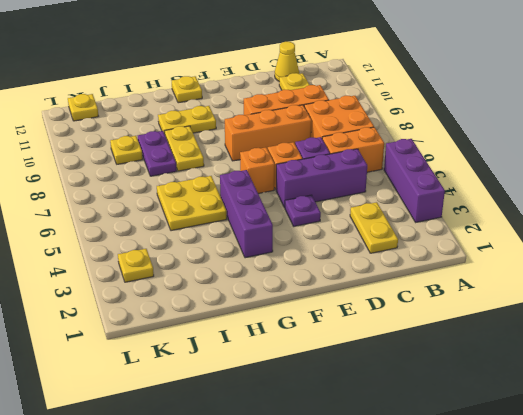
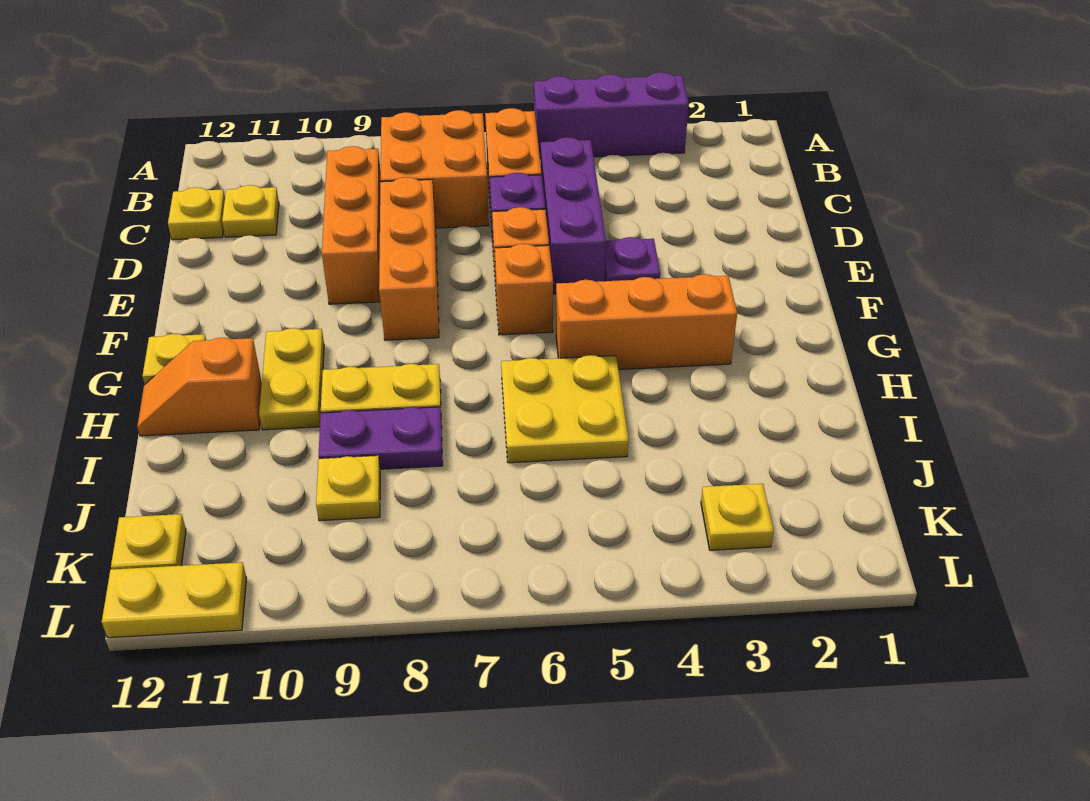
yellow 1x2 plate [350,202,398,253] -> yellow 1x2 plate moved to [102,562,247,638]
yellow 1x1 cone [275,42,299,81] -> yellow 1x1 plate [168,187,225,240]
purple 1x3 brick [220,170,273,258] -> orange 1x3 brick [556,274,737,370]
none -> orange 1x2 slope [137,338,262,436]

